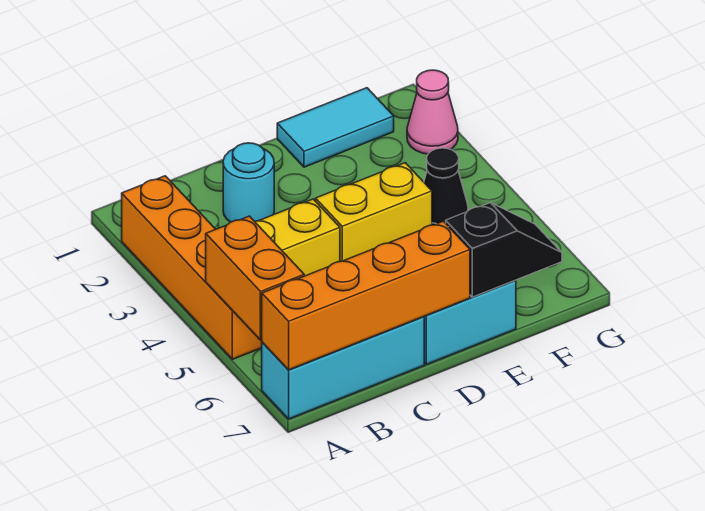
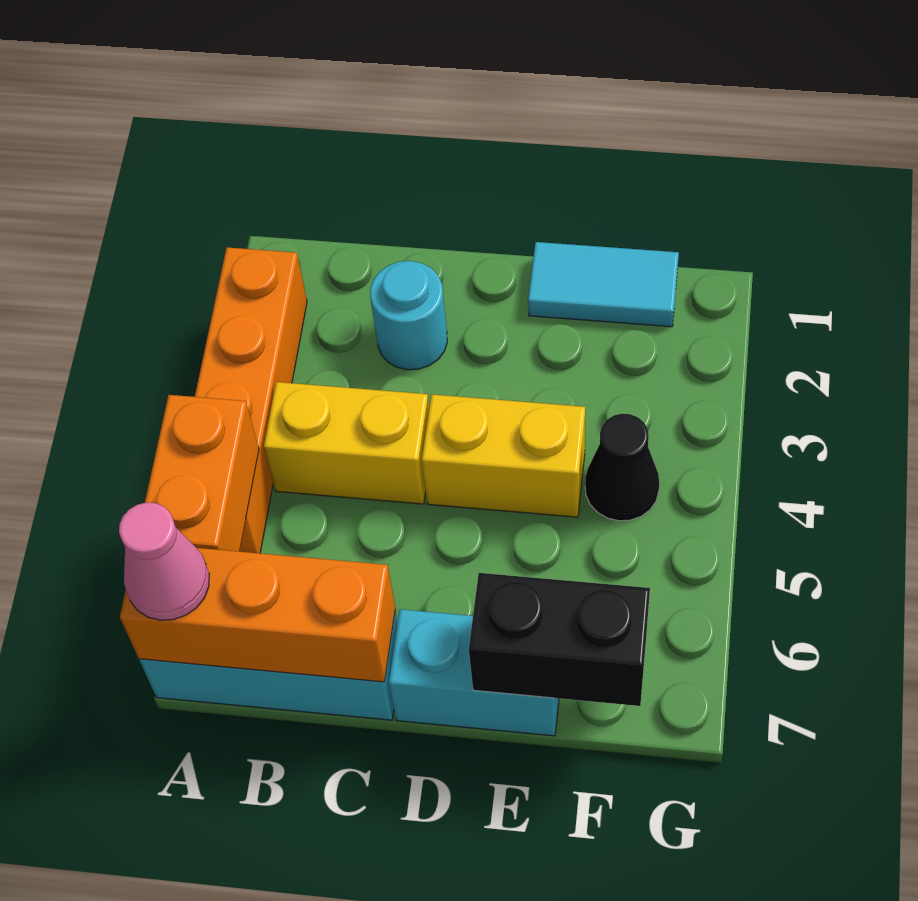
orange 1x4 brick [262,221,470,370] -> orange 1x3 brick [120,548,395,682]
black 1x2 slope [446,203,562,297] -> black 1x2 brick [469,573,650,706]
pink 1x1 cone [407,70,458,154] -> pink 1x1 cone moved to [119,503,209,620]

